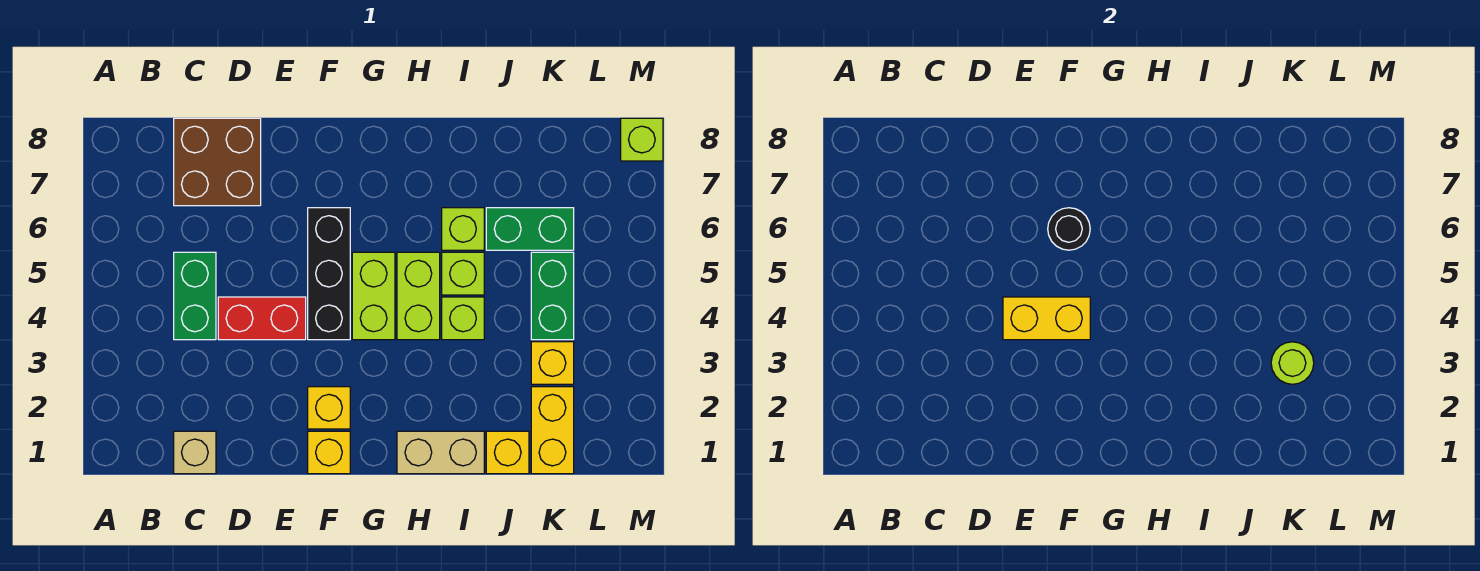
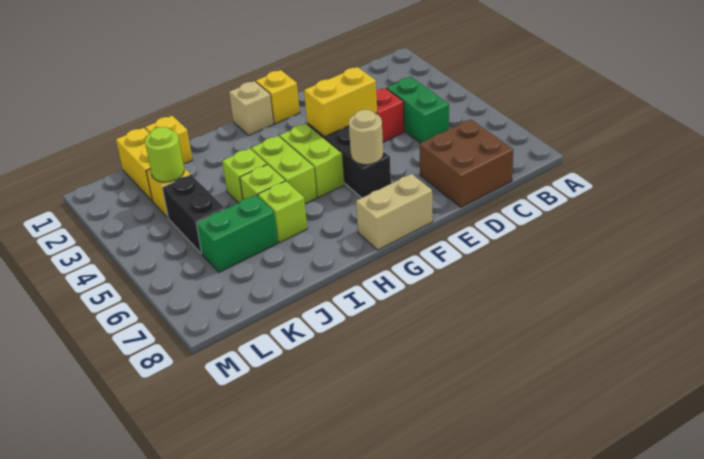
tan 1x1 brick [174,431,216,474] -> tan 1x1 brick moved to [229,81,274,135]
yellow 1x1 brick [308,387,350,429] -> none
black 1x1 round brick [1048,208,1090,250] -> tan 1x1 round brick [349,110,383,165]
tan 1x2 brick [397,431,484,474] -> tan 1x2 brick moved to [356,174,433,250]
green 1x2 brick [531,252,574,340] -> black 1x2 brick [162,175,225,253]
lime 1x1 brick [621,118,663,161] -> none

